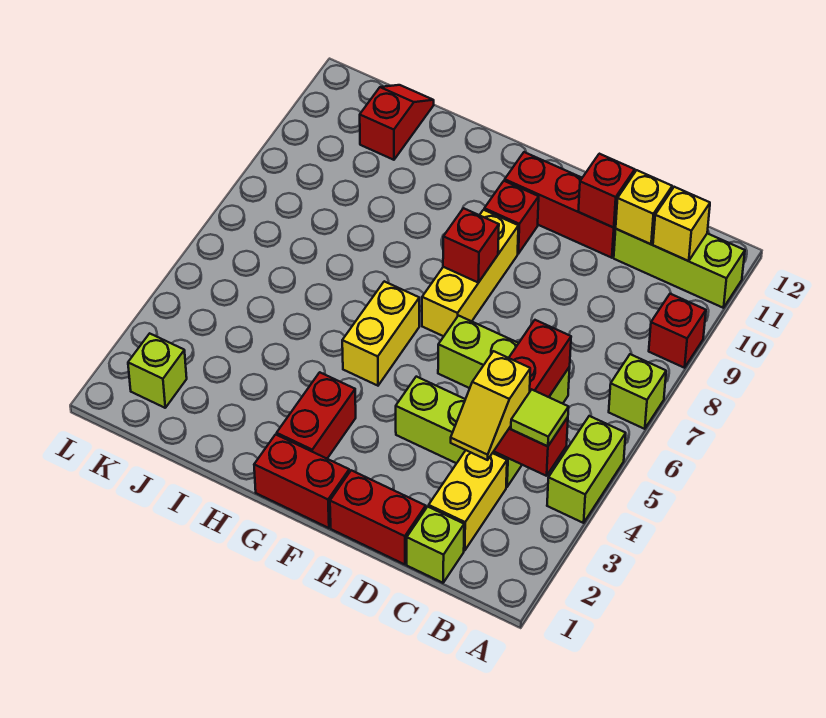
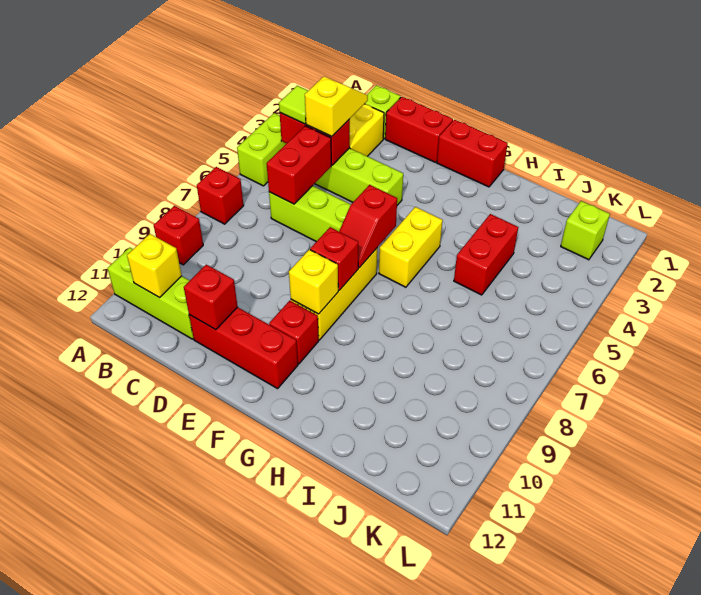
lime 1x1 brick [609,354,666,429] -> red 1x1 brick [197,167,244,224]
yellow 1x1 brick [615,170,672,244] -> yellow 1x1 brick moved to [289,249,338,314]
red 1x2 brick [277,372,356,458] -> red 1x2 brick moved to [454,214,518,295]
red 1x2 slope [360,85,434,160] -> red 1x2 slope moved to [339,185,397,268]

